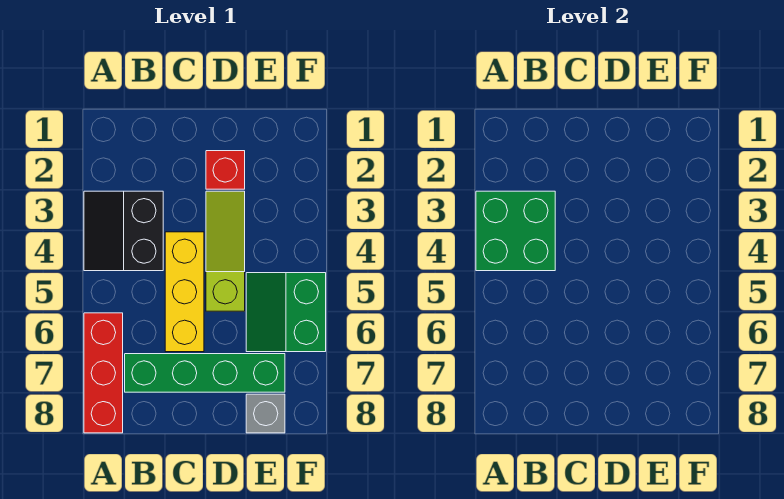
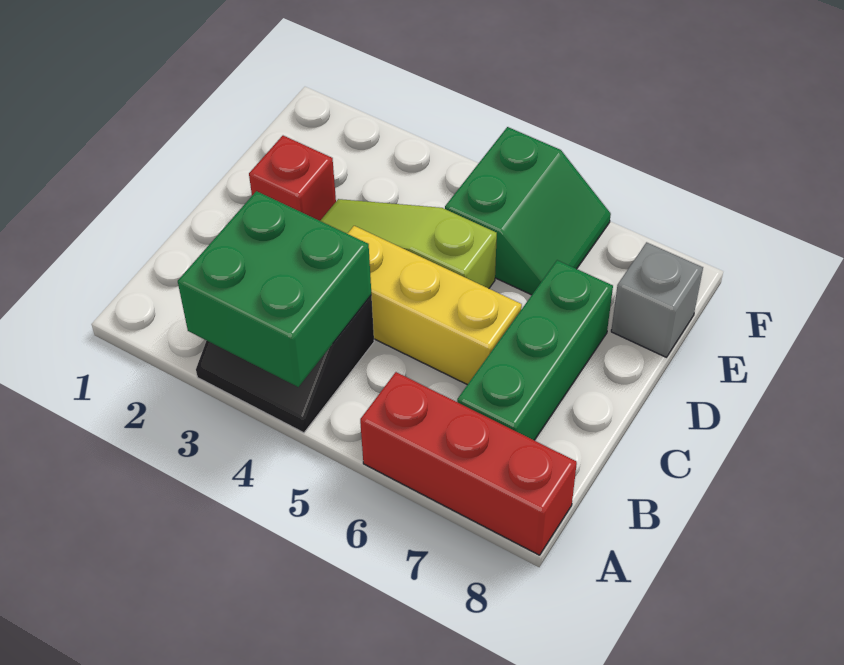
green 1x4 brick [125,354,285,392] -> green 1x3 brick [457,260,613,440]
green 2x2 slope [246,273,326,352] -> green 2x2 slope turned to [445,127,611,295]

